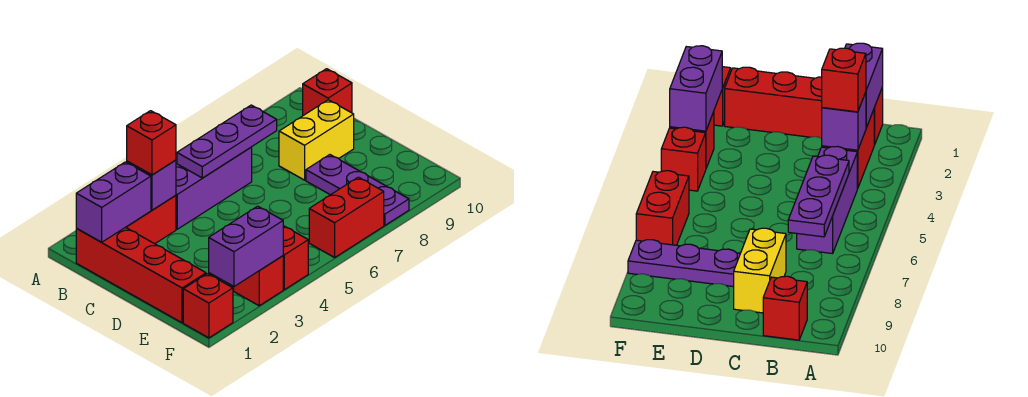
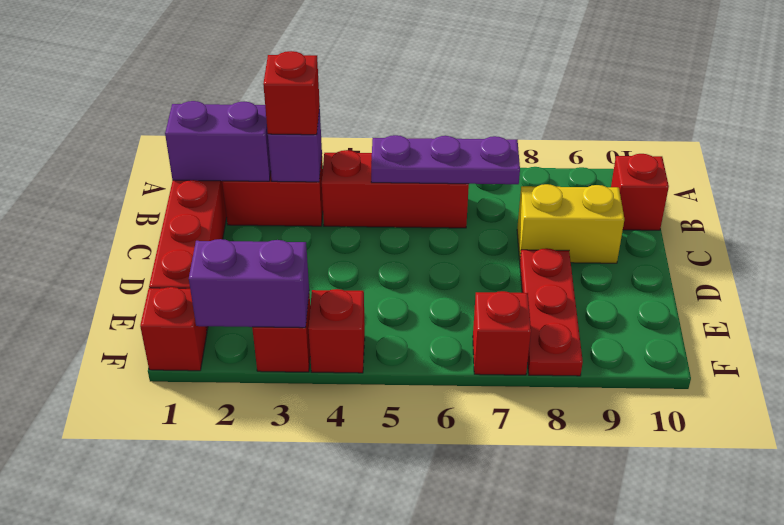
purple 1x3 brick [176,147,252,229] -> red 1x3 brick [322,150,469,228]
purple 1x3 plate [306,155,409,225] -> red 1x3 plate [520,248,583,376]
red 1x2 brick [309,177,384,257] -> red 1x1 brick [473,291,531,375]

